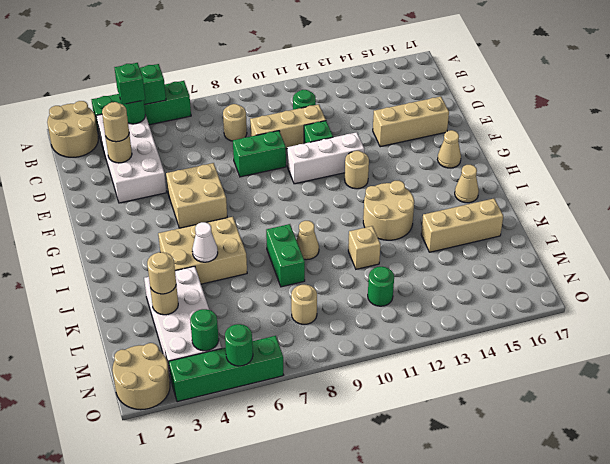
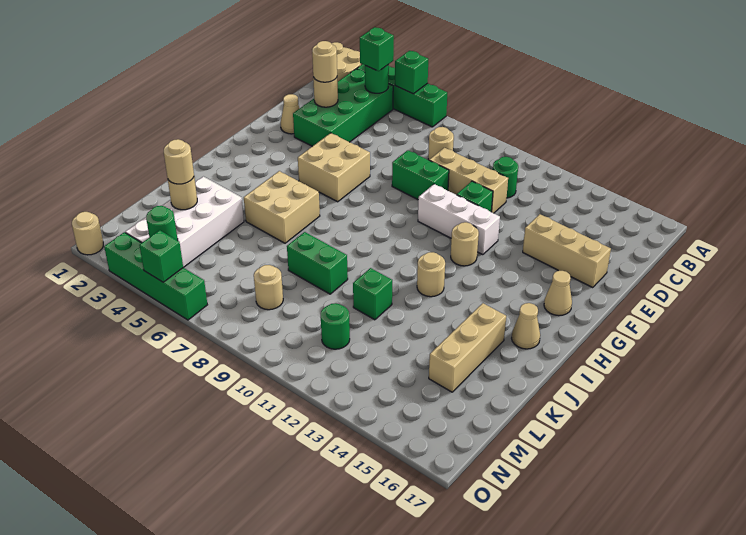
white 2x4 brick [96,114,167,203] -> green 2x4 brick [293,69,393,146]
tan 2x3 brick [158,217,247,284] -> tan 2x2 brick [244,171,320,243]
tan 2x2 round brick [363,181,414,240] -> tan 1x1 round brick [417,252,445,297]
white 1x1 cone [192,222,218,262] -> none
green 1x2 brick [266,224,305,287] -> green 1x2 brick turned to [287,232,348,294]
tan 1x1 cone [296,221,319,260] -> tan 1x1 cone moved to [280,94,300,134]
tan 1x1 brick [348,226,381,269] -> green 1x1 brick [353,268,392,320]
tan 1x3 brick [421,199,503,252] -> tan 1x3 brick turned to [429,303,506,392]
tan 2x2 round brick [112,343,170,410] -> tan 1x1 round brick [72,212,103,255]
green 1x1 round brick [225,324,253,366] -> green 1x1 brick [139,230,183,282]

